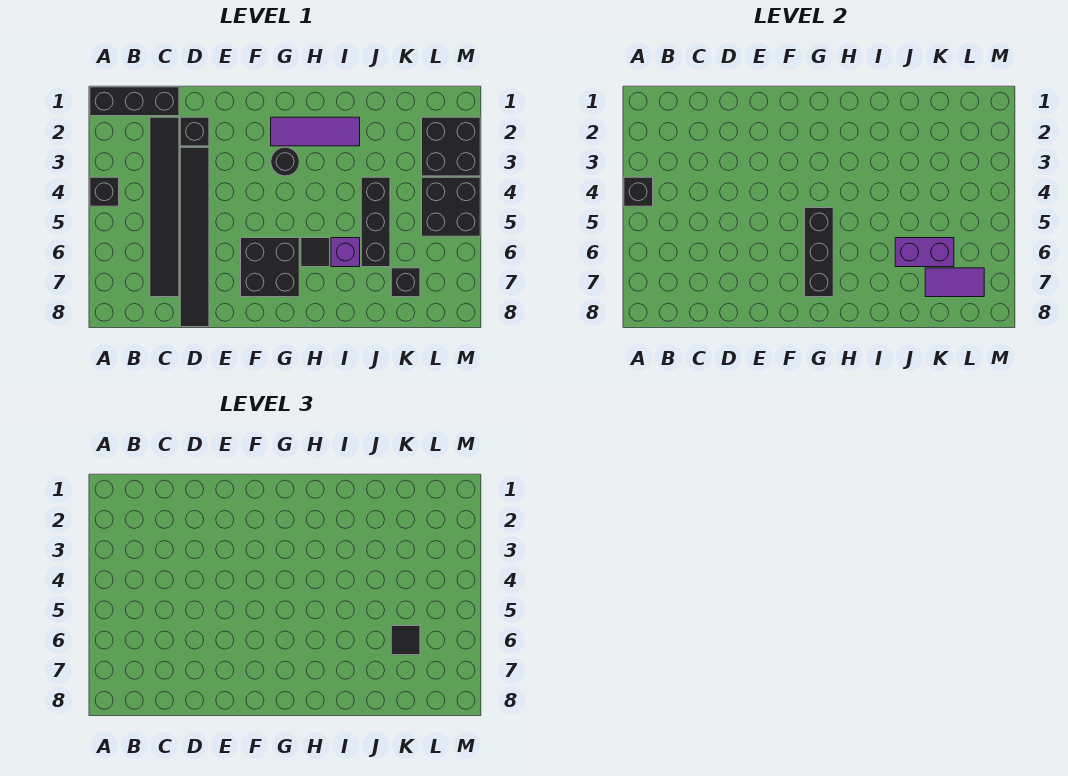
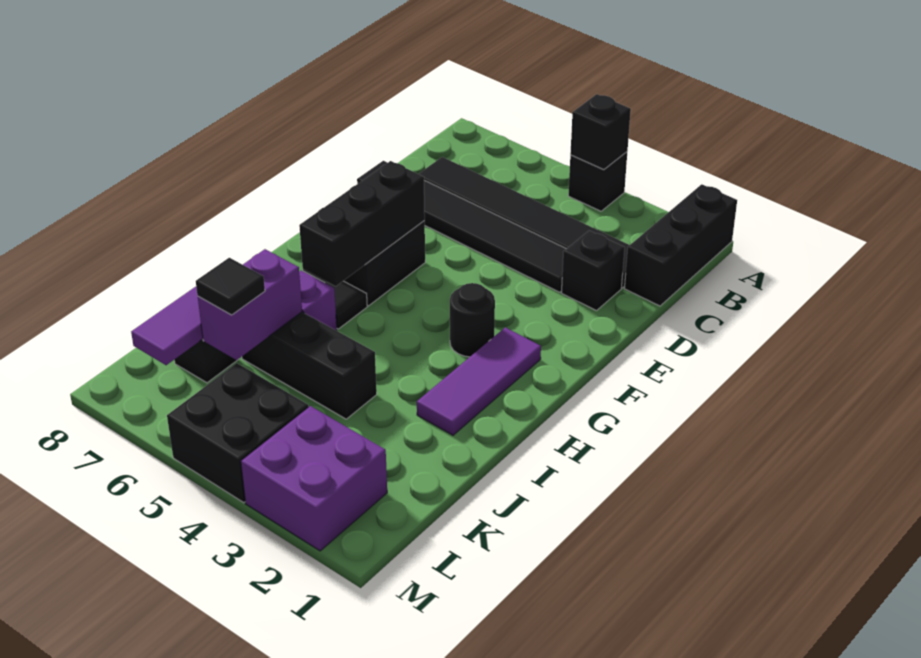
black 1x3 brick [805,208,833,297] -> black 1x3 brick turned to [299,161,425,286]
black 2x2 brick [422,117,480,176] -> purple 2x2 brick [241,406,387,551]

